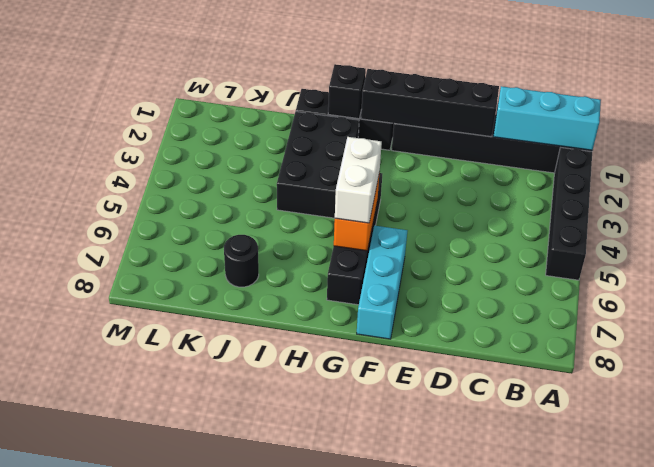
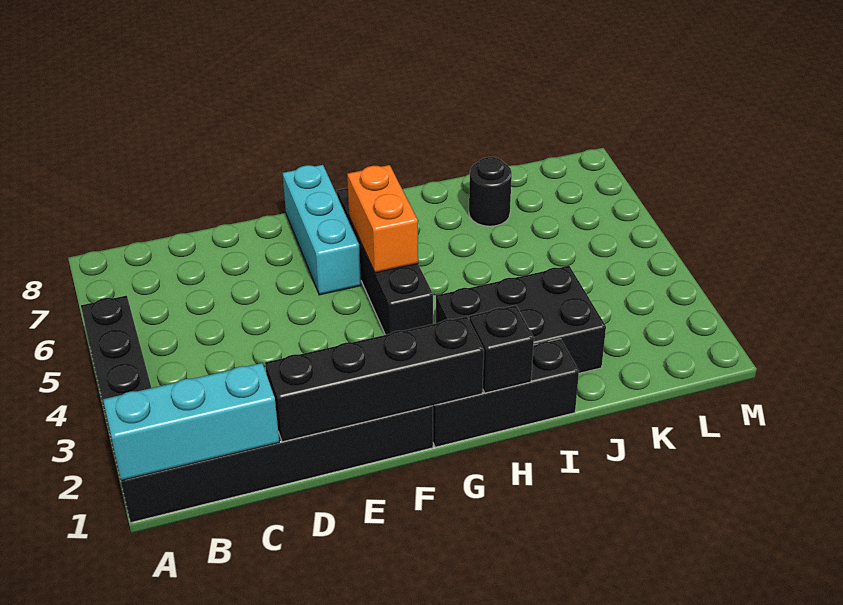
white 1x2 brick [335,137,382,223] -> none
black 2x3 brick [277,112,359,218] -> black 2x3 brick turned to [436,266,606,373]

